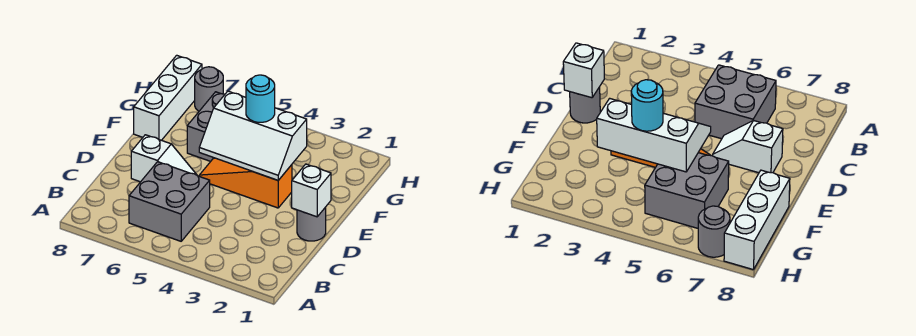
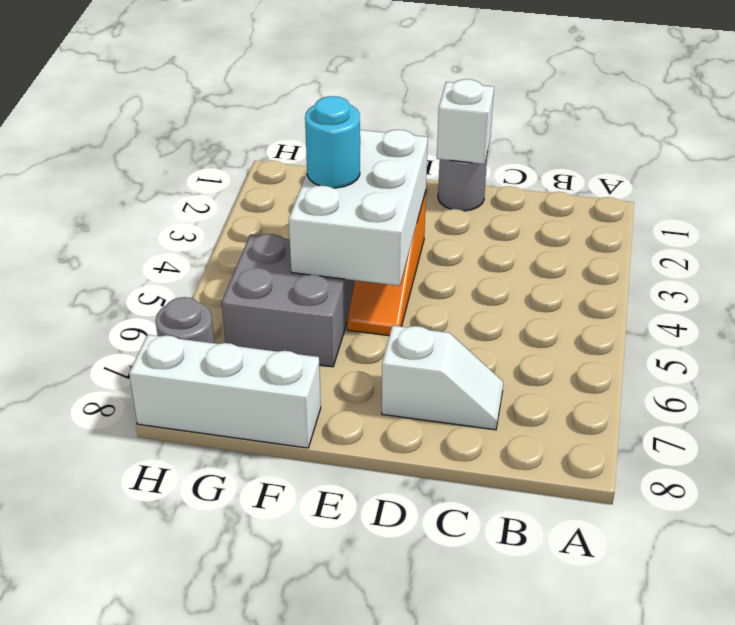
grey 2x2 brick [129,162,210,241] -> none
white 1x2 slope [131,135,197,182] -> white 1x2 slope turned to [382,326,503,430]
white 2x3 slope [199,91,307,180] -> white 2x3 brick [289,130,428,286]

